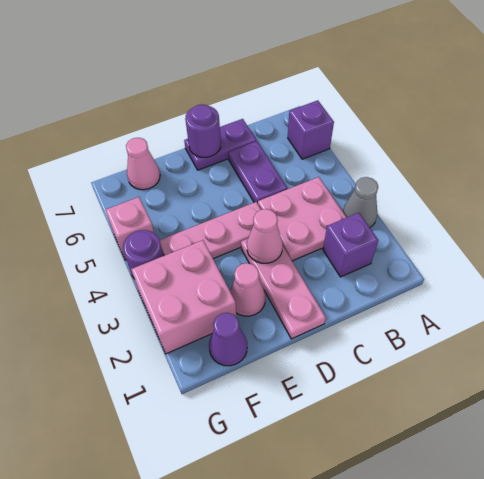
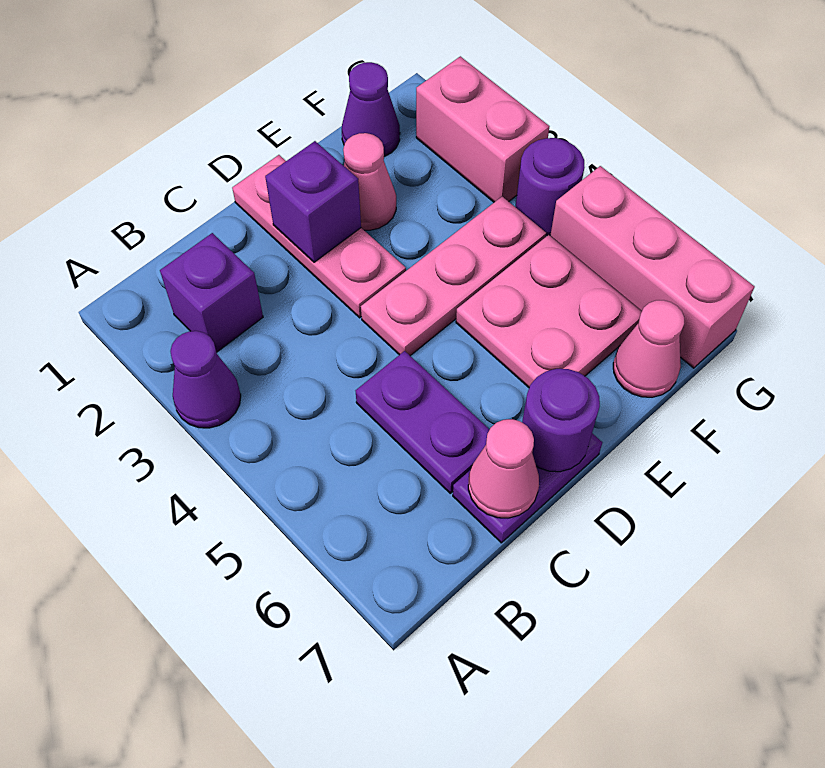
grey 1x1 cone [343,177,378,227] -> purple 1x1 cone [170,331,241,428]
purple 1x1 brick [288,100,334,159] -> purple 1x1 brick moved to [265,141,361,262]
pink 2x2 plate [258,177,347,261] -> pink 2x2 plate moved to [456,235,642,387]
pink 1x1 cone [247,209,283,263] -> pink 1x1 cone moved to [468,419,539,518]
pink 2x2 brick [131,240,236,354] -> pink 1x2 brick [416,56,549,202]
pink 1x1 brick [106,197,154,260] -> pink 1x3 brick [550,166,755,368]

